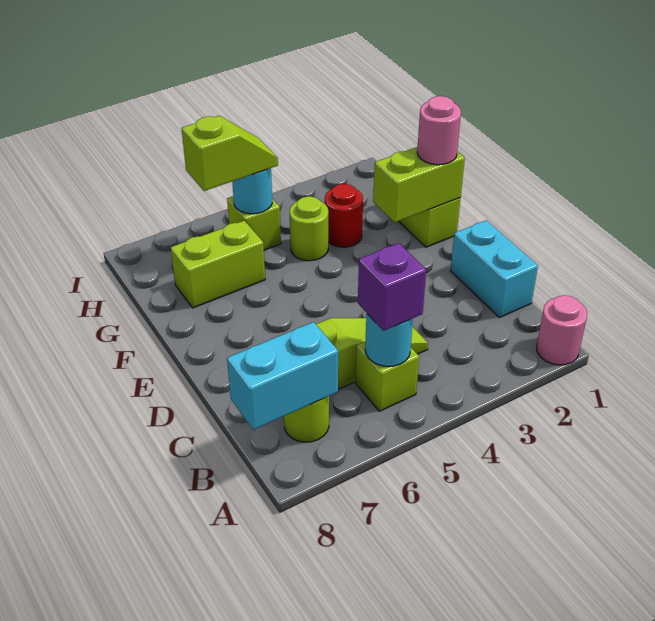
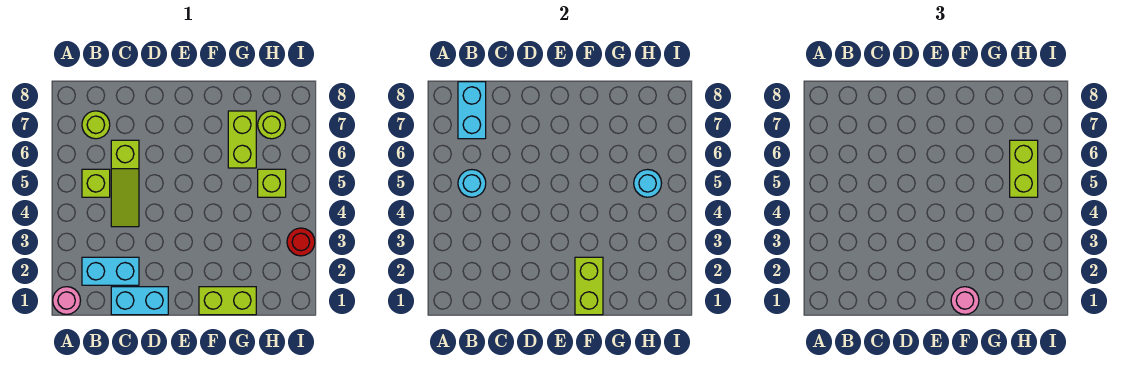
none -> cyan 1x2 brick [82,257,139,285]
purple 1x1 brick [358,243,426,331] -> none
red 1x1 round brick [325,184,363,247] -> red 1x1 round brick moved to [287,228,315,256]
lime 1x1 round brick [290,196,328,261] -> lime 1x1 round brick moved to [258,111,285,139]
lime 1x2 slope [181,116,278,191] -> lime 1x2 brick [1010,140,1038,197]

